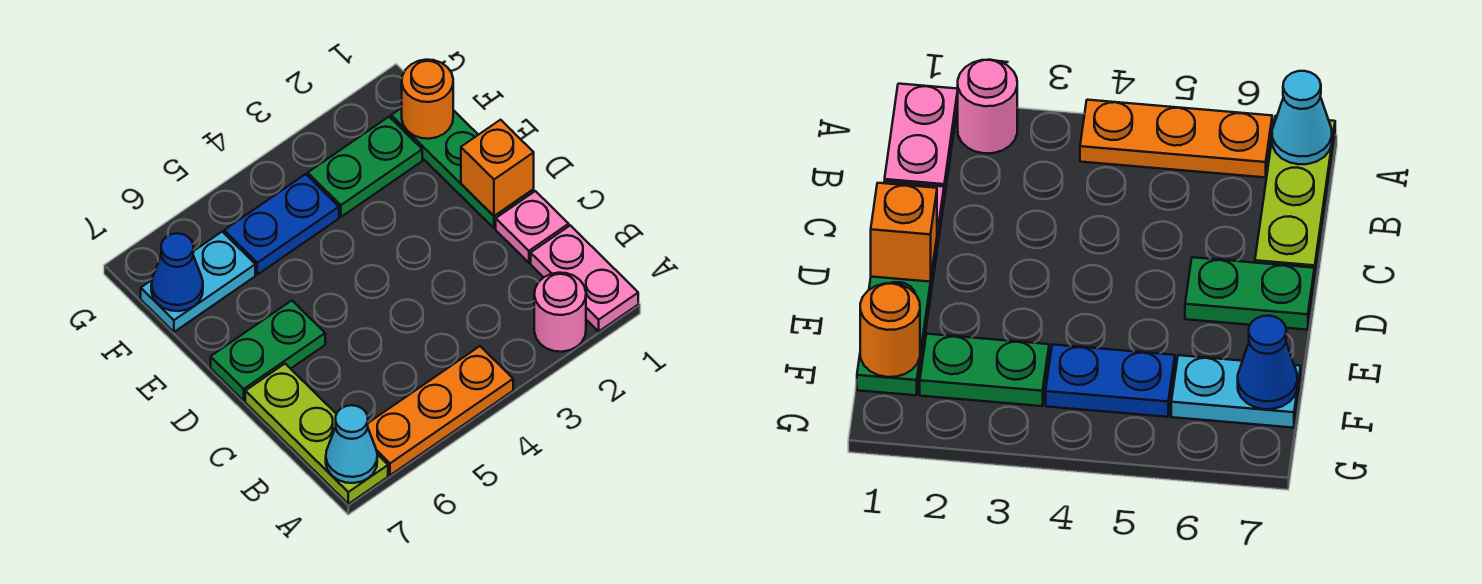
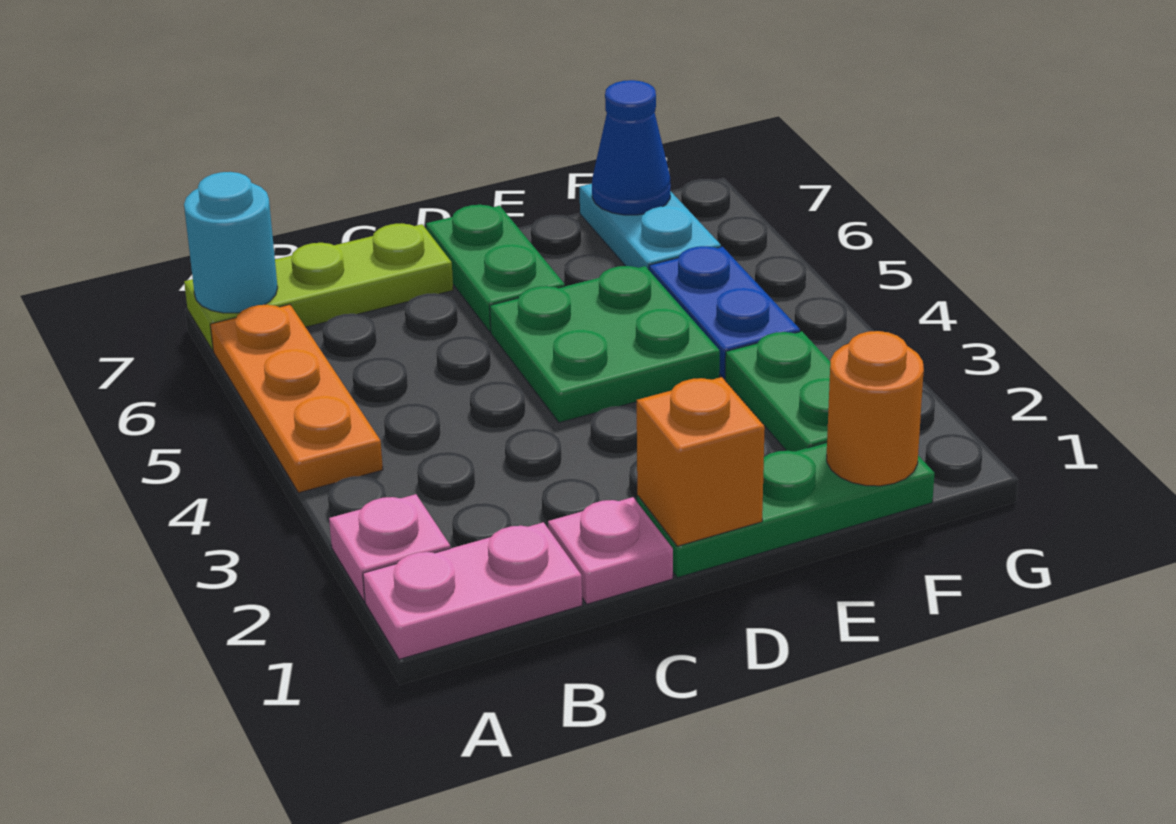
pink 1x1 round brick [534,273,586,352] -> pink 1x1 plate [329,494,450,601]
cyan 1x1 cone [326,405,377,483] -> cyan 1x1 round brick [184,172,278,313]
none -> green 2x2 plate [490,266,720,423]

